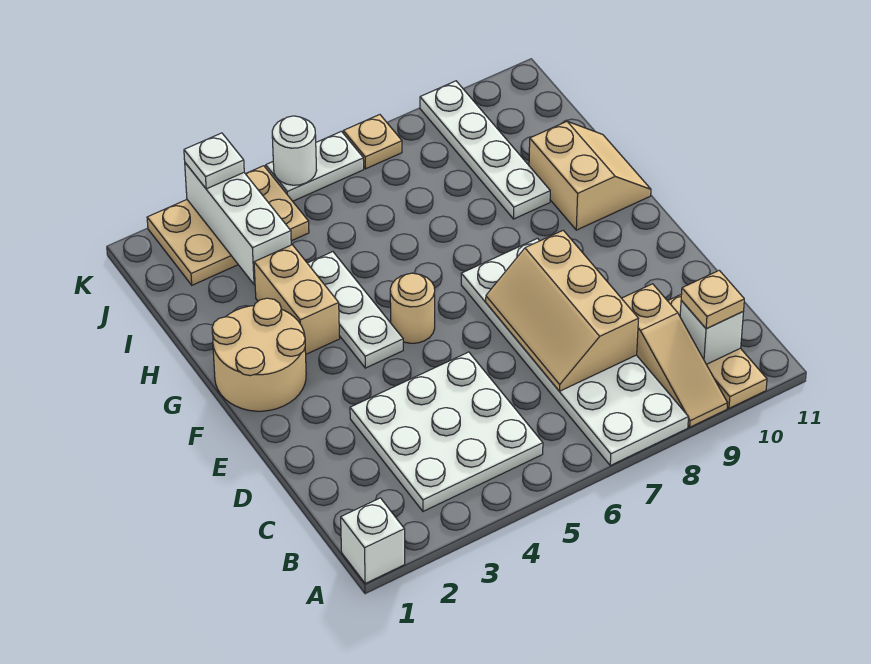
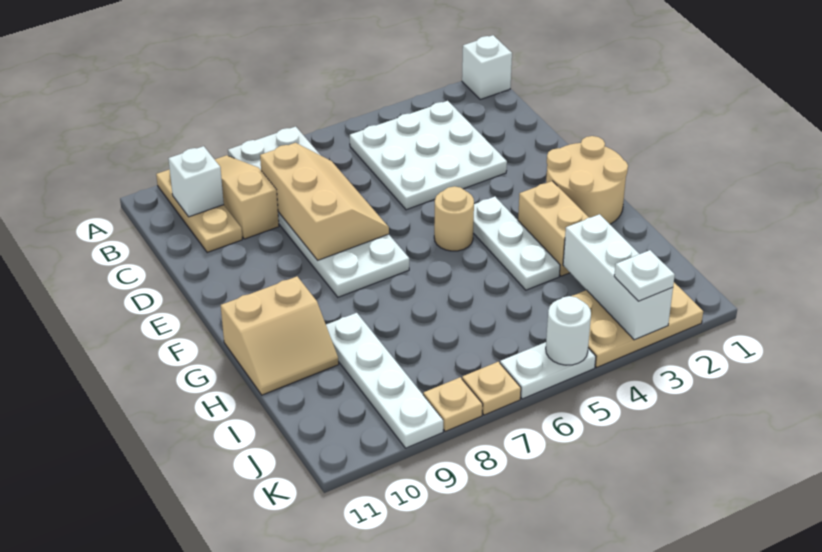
tan 1x1 plate [681,270,744,329] -> tan 1x1 plate moved to [423,377,483,432]
tan 2x2 slope [529,122,651,230] -> tan 2x2 slope turned to [221,277,339,395]

